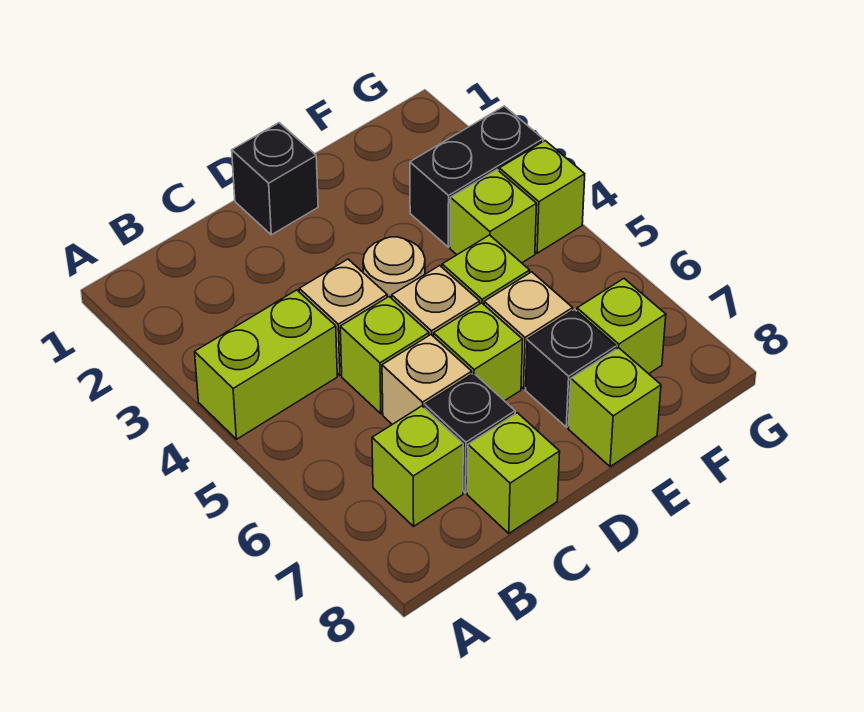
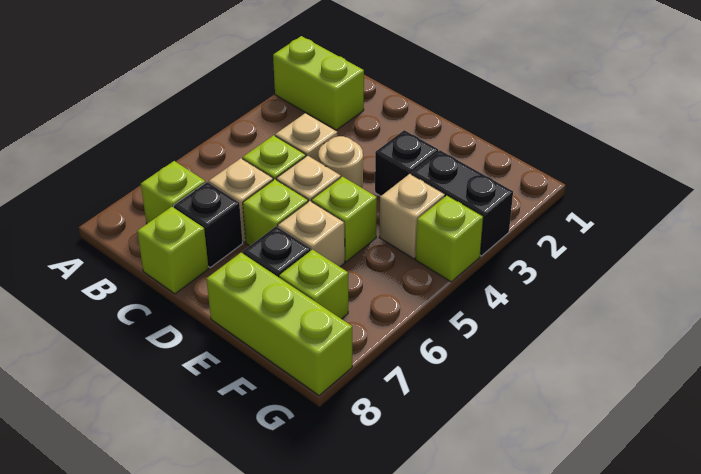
lime 1x2 brick [195,290,337,439] -> lime 1x2 brick moved to [273,36,364,130]
black 1x1 brick [232,123,318,235] -> black 1x1 brick moved to [375,130,438,196]
lime 1x1 brick [568,348,661,467] -> lime 1x3 brick [207,253,352,395]
lime 1x1 brick [450,170,537,263] -> tan 1x1 brick [379,174,445,259]

